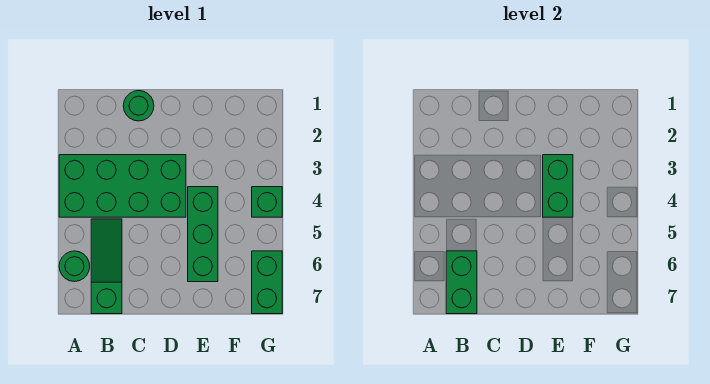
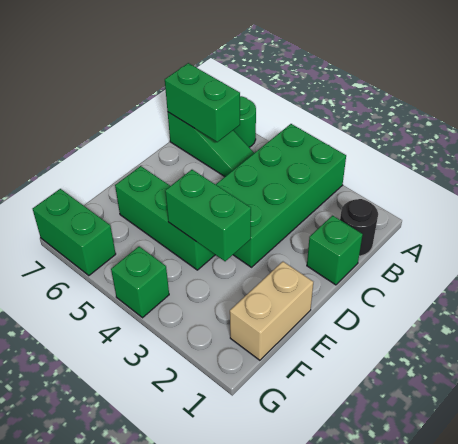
none -> black 1x1 round brick [340,199,378,256]
green 1x1 round brick [123,91,154,121] -> green 1x1 brick [307,216,363,285]
none -> tan 1x2 brick [230,262,313,360]

